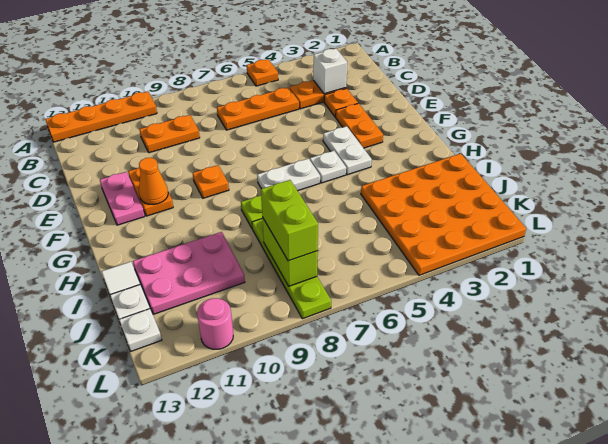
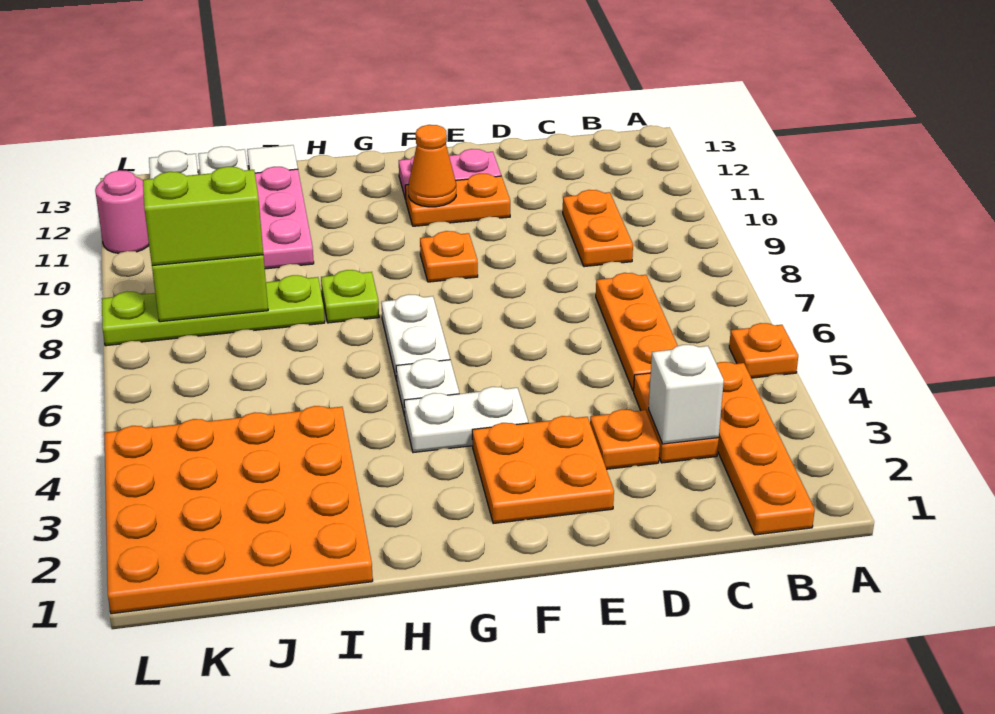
orange 1x4 plate [45,91,157,142] -> orange 1x4 plate moved to [716,362,815,535]
orange 1x2 plate [336,103,383,148] -> orange 2x2 plate [472,416,614,524]

